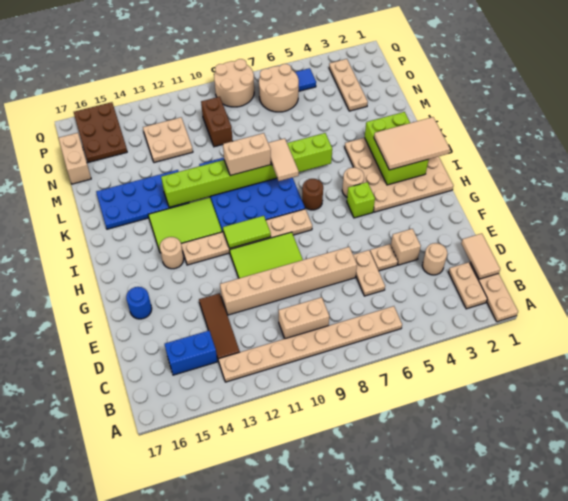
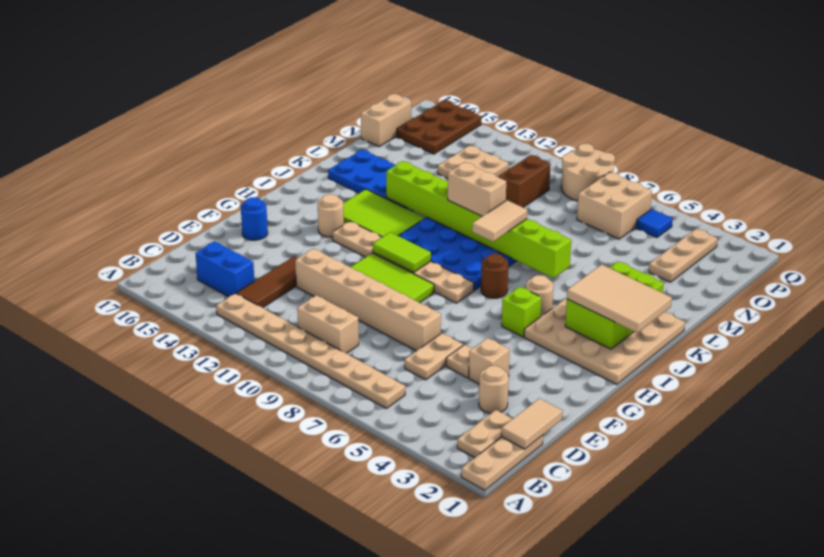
tan 2x2 round brick [259,64,299,112] -> tan 2x2 brick [577,172,652,239]

